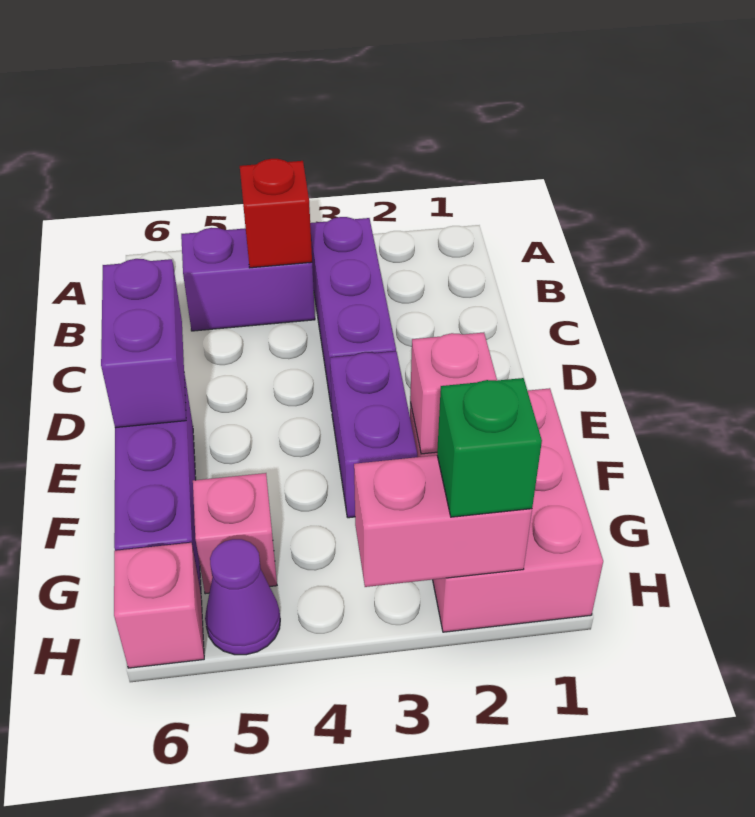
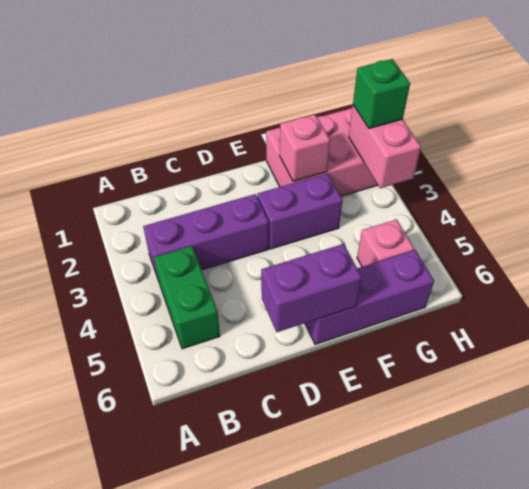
purple 1x2 brick [181,228,315,331] -> green 1x2 brick [154,246,220,349]
red 1x1 brick [240,159,312,268] -> none
purple 1x1 cone [205,539,280,655] -> none
pink 1x1 brick [114,543,204,668] -> none

